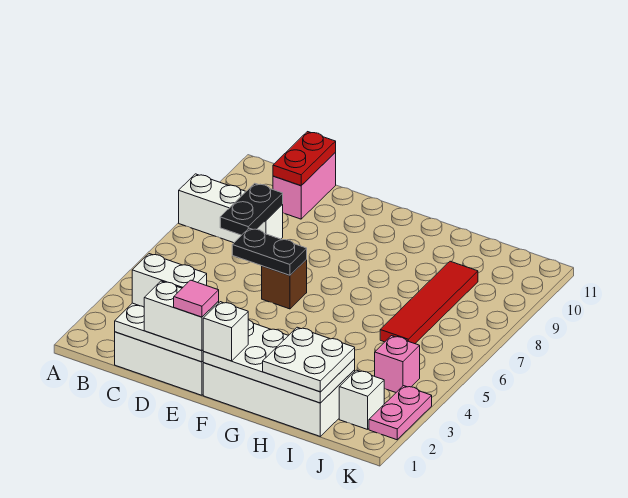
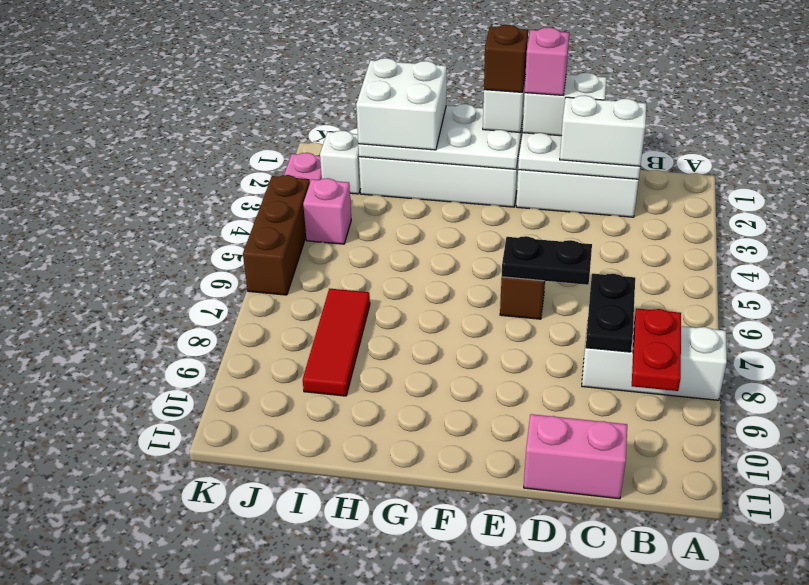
pink 1x2 brick [273,153,336,219] -> pink 1x2 brick turned to [524,414,627,499]
red 1x2 plate [273,132,336,186] -> red 1x2 plate moved to [632,309,681,391]
pink 1x1 tile [174,280,219,317] -> pink 1x1 brick [525,27,569,95]
none -> brown 1x1 brick [484,25,528,92]
white 2x2 plate [263,327,355,392] -> white 2x2 brick [356,58,447,150]
red 1x4 tile [380,261,478,344] -> red 1x3 tile [303,289,370,396]
none -> brown 1x3 brick [243,175,310,295]

